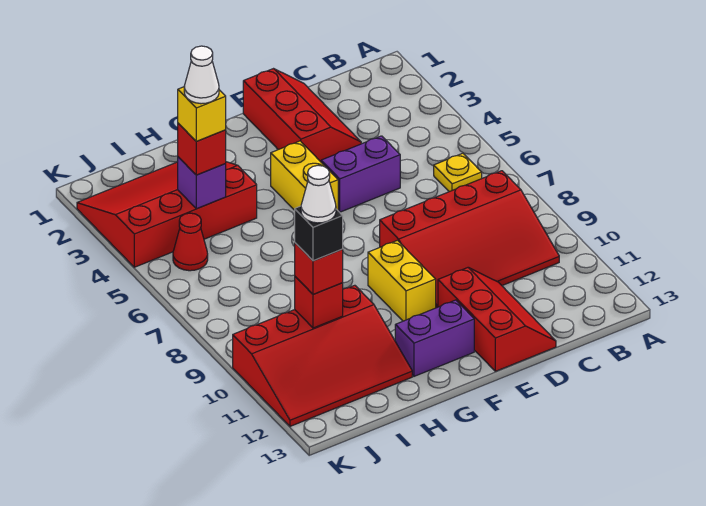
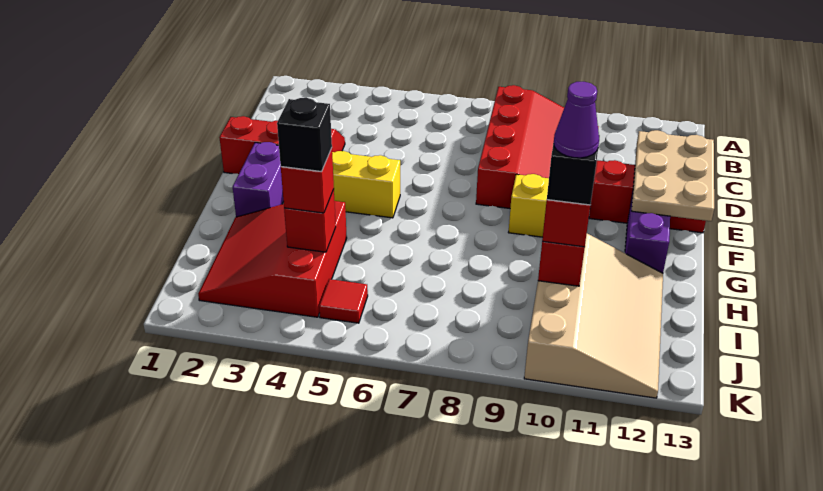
yellow 1x1 plate [434,153,482,192] -> none
purple 1x2 brick [321,136,400,212] -> purple 1x2 brick moved to [233,142,284,217]
none -> tan 2x3 plate [632,130,714,221]
red 3x4 slope [77,162,257,267] -> red 3x3 slope [198,201,347,317]
red 3x4 slope [233,285,412,426] -> tan 3x4 slope [524,234,663,398]
purple 1x1 brick [178,157,226,209] -> red 1x1 brick [284,189,336,252]
yellow 1x1 brick [178,87,226,141] -> black 1x1 brick [277,98,332,172]
white 1x1 cone [184,46,219,104] -> none
white 1x1 cone [301,165,336,223] -> purple 1x1 cone [554,82,599,158]
red 1x1 cone [173,213,208,271] -> red 1x1 tile [319,279,368,323]

